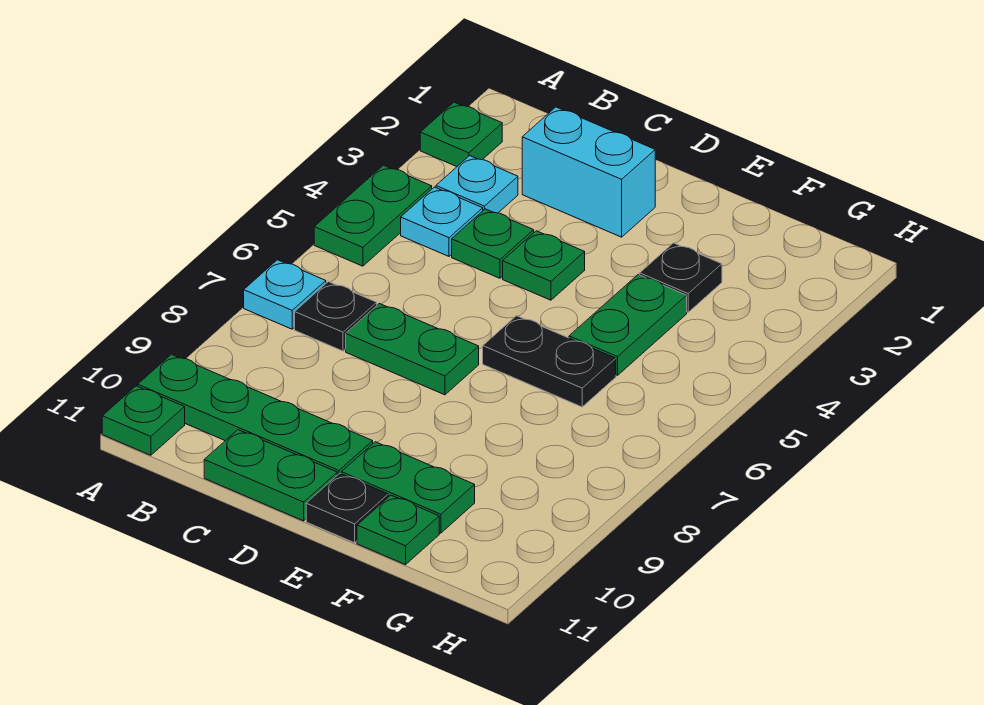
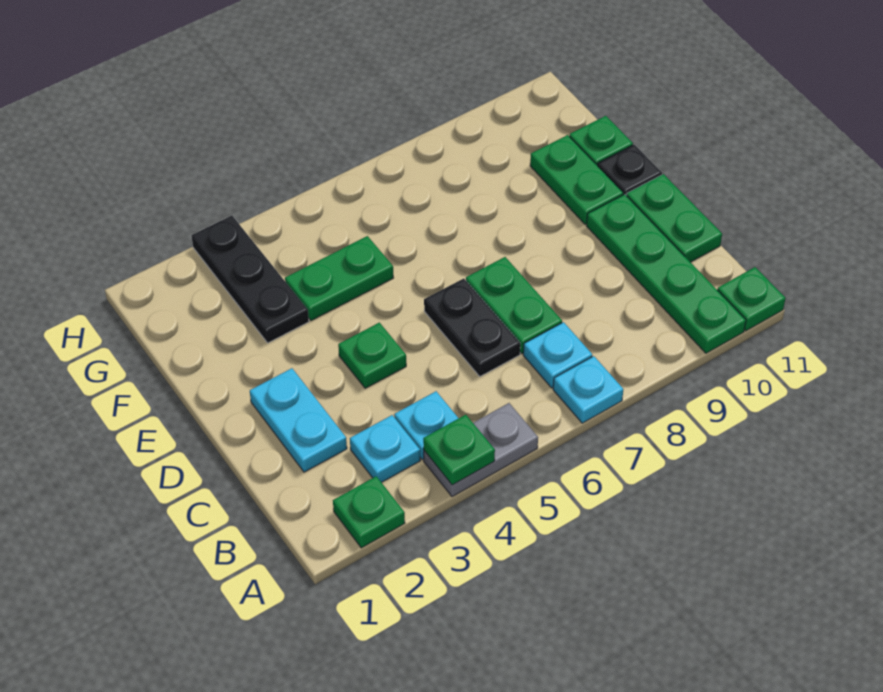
green 1x2 plate [314,165,432,266] -> grey 1x2 plate [424,403,538,497]
black 1x1 plate [295,282,377,351] -> cyan 1x1 plate [523,322,592,388]
cyan 1x2 brick [522,107,655,237] -> cyan 1x2 plate [250,368,347,472]
green 1x1 plate [452,209,534,278] -> green 1x1 plate moved to [423,415,495,485]
black 1x2 plate [483,316,616,407] -> black 1x2 plate moved to [424,278,520,376]
black 1x1 plate [640,243,722,312] -> black 1x3 plate [191,216,309,343]

